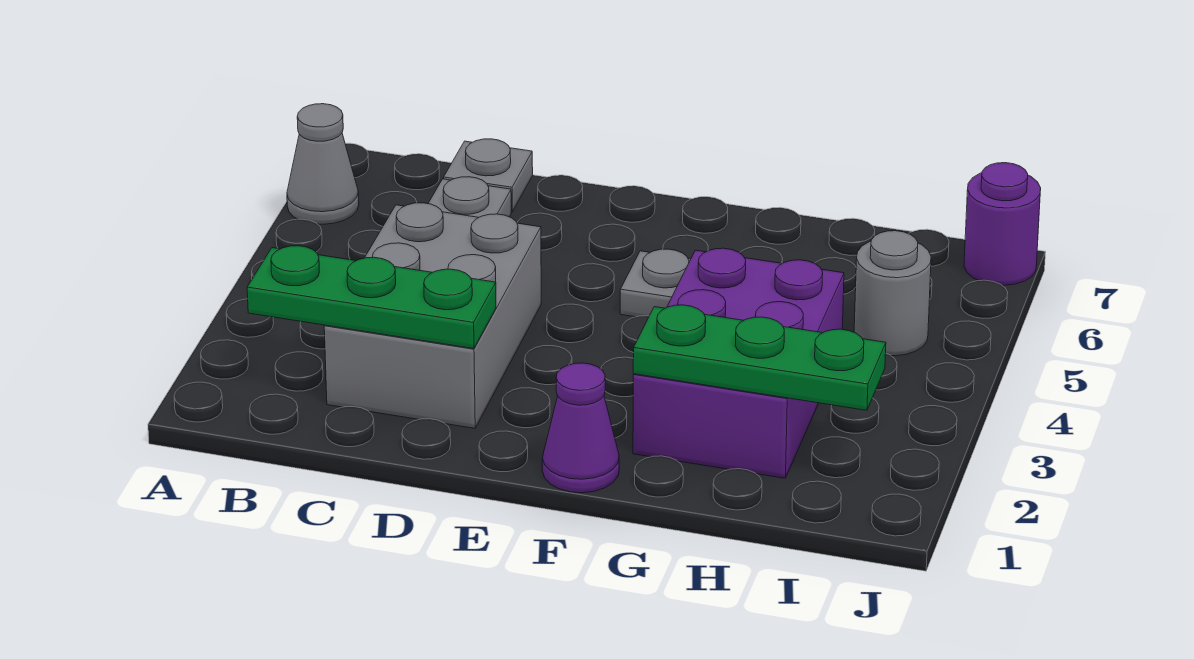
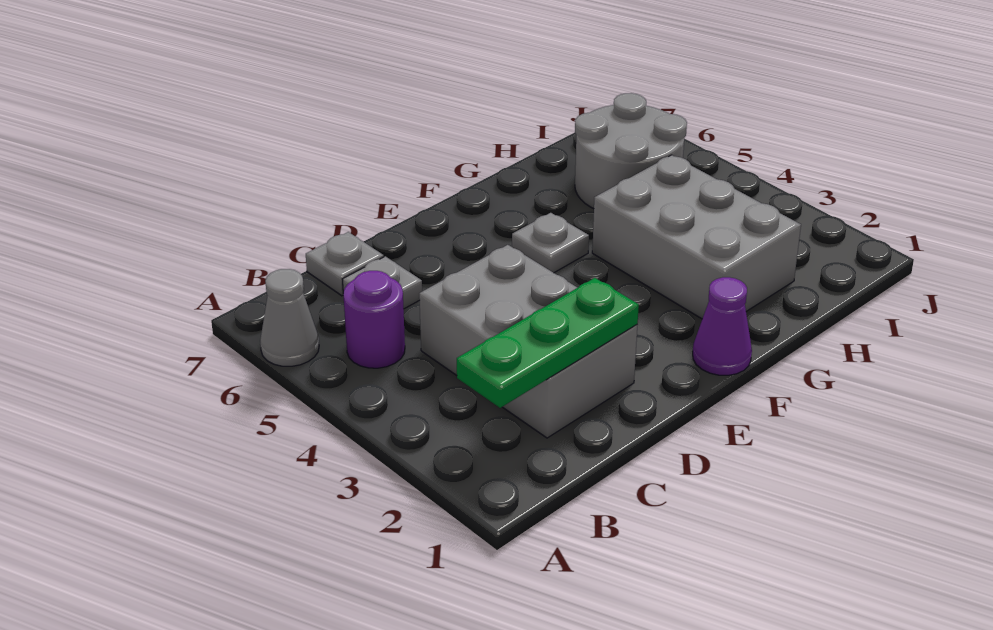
purple 2x3 brick [633,248,844,478] -> grey 2x3 brick [592,155,801,319]
green 1x3 plate [633,305,886,410] -> none
grey 1x1 round brick [854,231,931,356] -> grey 2x2 round brick [575,93,687,209]
purple 1x1 round brick [964,163,1041,285] -> purple 1x1 round brick moved to [343,271,405,368]

